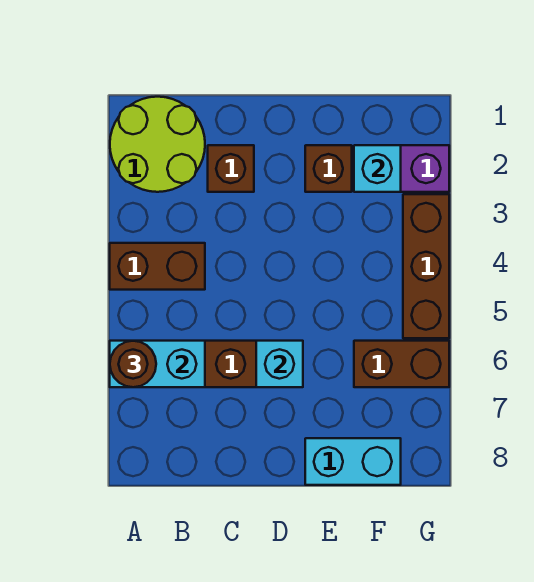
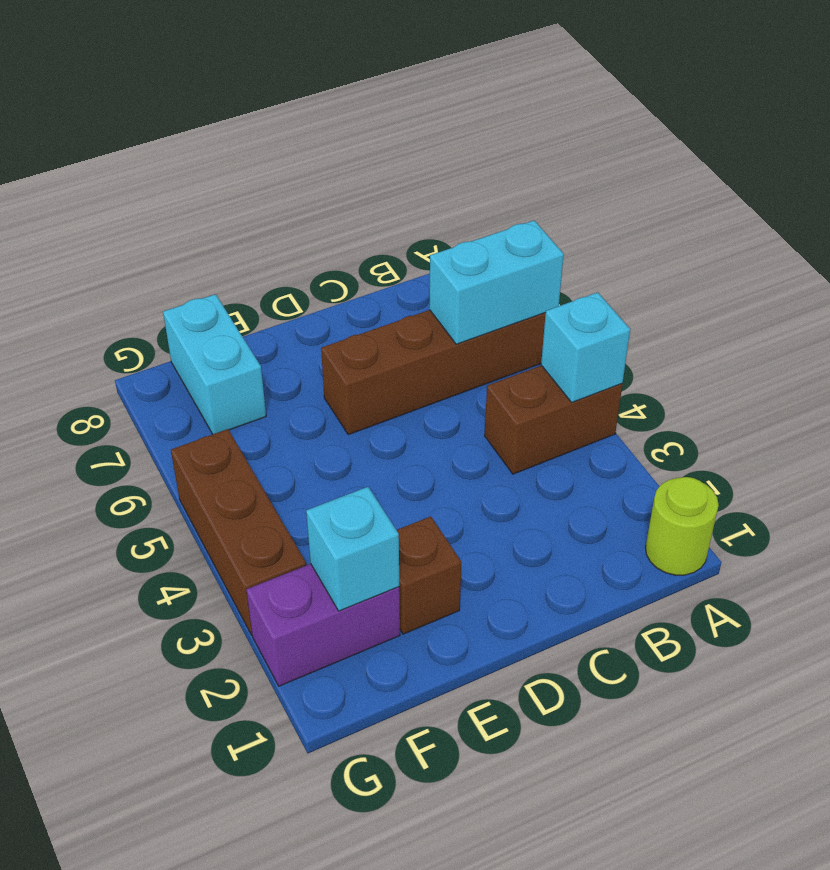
lime 2x2 round brick [110,97,205,192] -> lime 1x1 round brick [646,477,719,575]
brown 1x1 round brick [110,341,156,387] -> none
brown 1x1 brick [208,145,254,192] -> none
cyan 1x1 brick [256,341,303,387] -> cyan 1x1 brick moved to [541,292,630,402]
cyan 1x2 brick [305,438,401,485] -> cyan 1x2 brick turned to [163,294,266,434]
brown 1x2 brick [354,341,449,387] -> none

